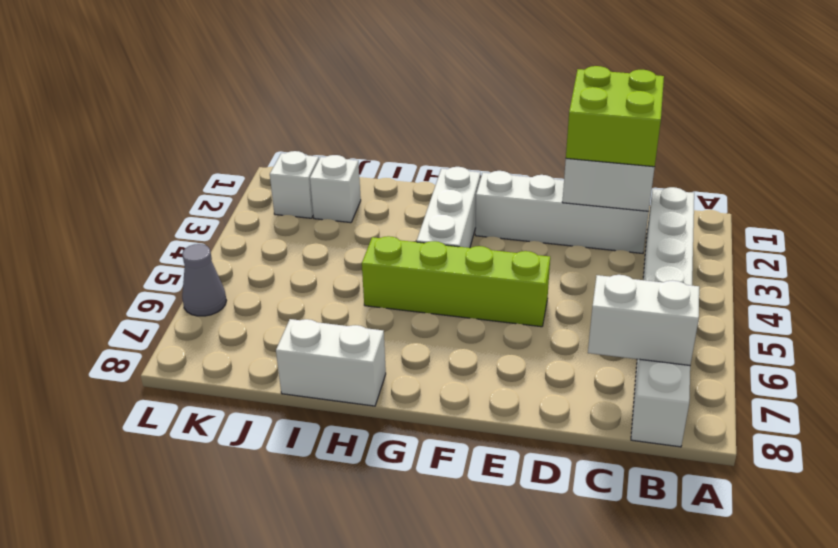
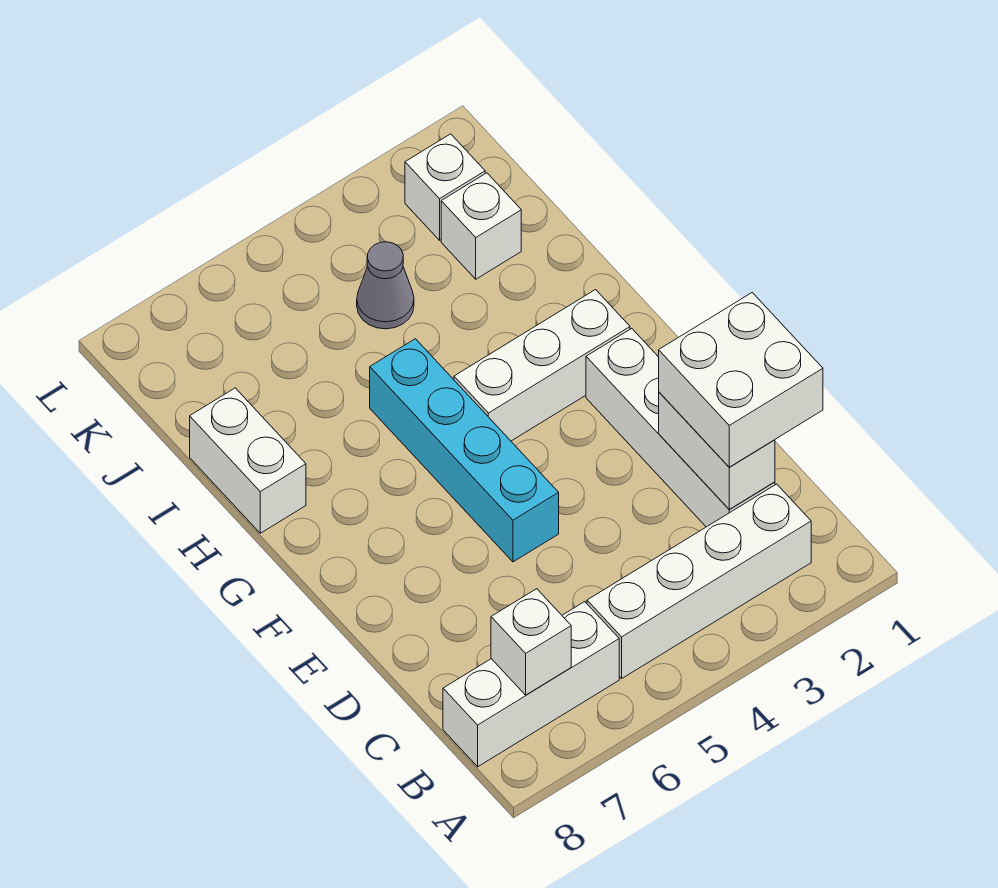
white 1x2 brick [588,275,699,365] -> white 1x1 brick [491,589,571,695]
lime 2x2 brick [566,66,664,167] -> white 2x2 brick [659,293,823,467]
lime 1x4 brick [362,236,550,327] -> cyan 1x4 brick [370,339,559,562]
grey 1x1 cone [182,244,226,316] -> grey 1x1 cone moved to [357,242,414,329]

